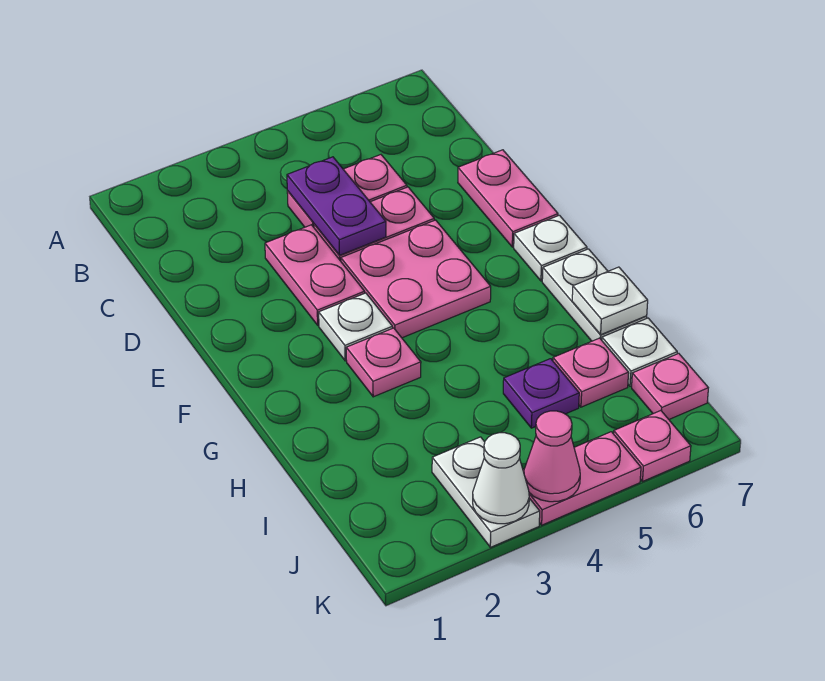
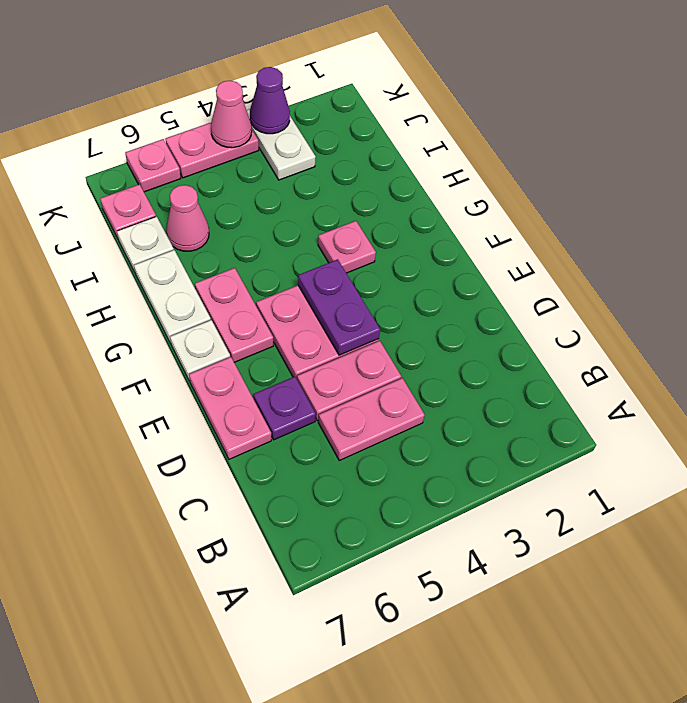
purple 1x2 plate [287,157,386,255] -> purple 1x2 plate moved to [298,259,380,355]
pink 1x2 plate [265,225,365,325] -> pink 1x2 plate moved to [195,268,273,362]
white 1x1 plate [319,293,392,361] -> none
white 1x1 plate [572,267,648,335] -> none
purple 1x1 plate [503,359,579,428] -> purple 1x1 plate moved to [254,377,316,440]
pink 1x1 plate [553,338,629,407] -> pink 1x1 cone [166,185,209,251]
white 1x1 cone [473,433,529,524] -> purple 1x1 cone [250,67,290,134]

